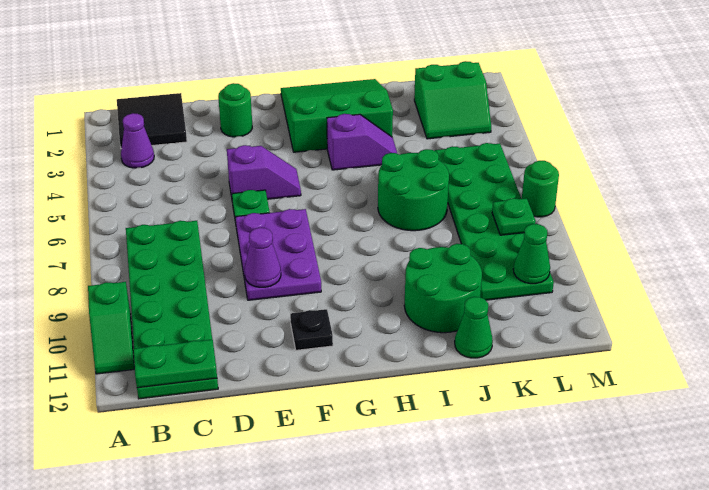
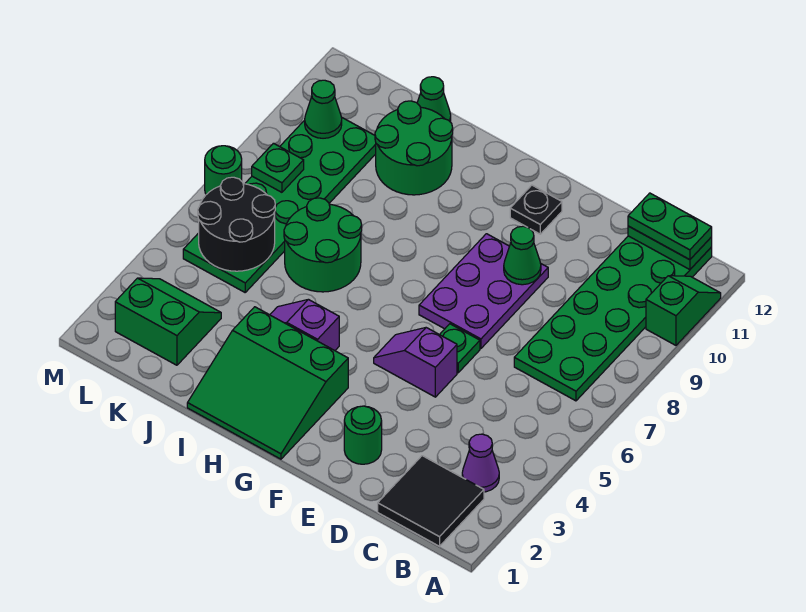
none -> green 1x2 plate [628,193,712,260]
purple 1x1 cone [245,228,281,287] -> green 1x1 cone [504,226,541,285]
none -> black 2x2 round brick [198,177,275,271]

